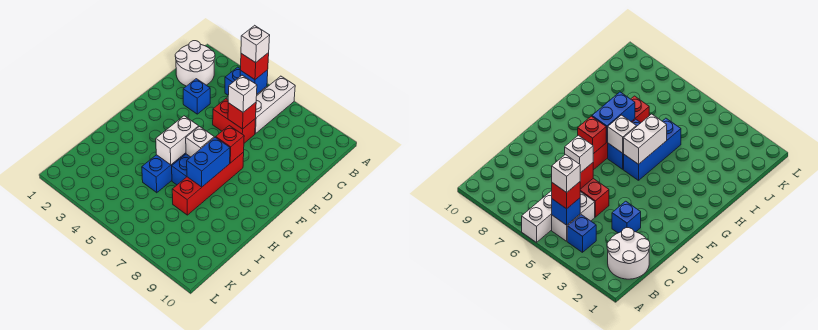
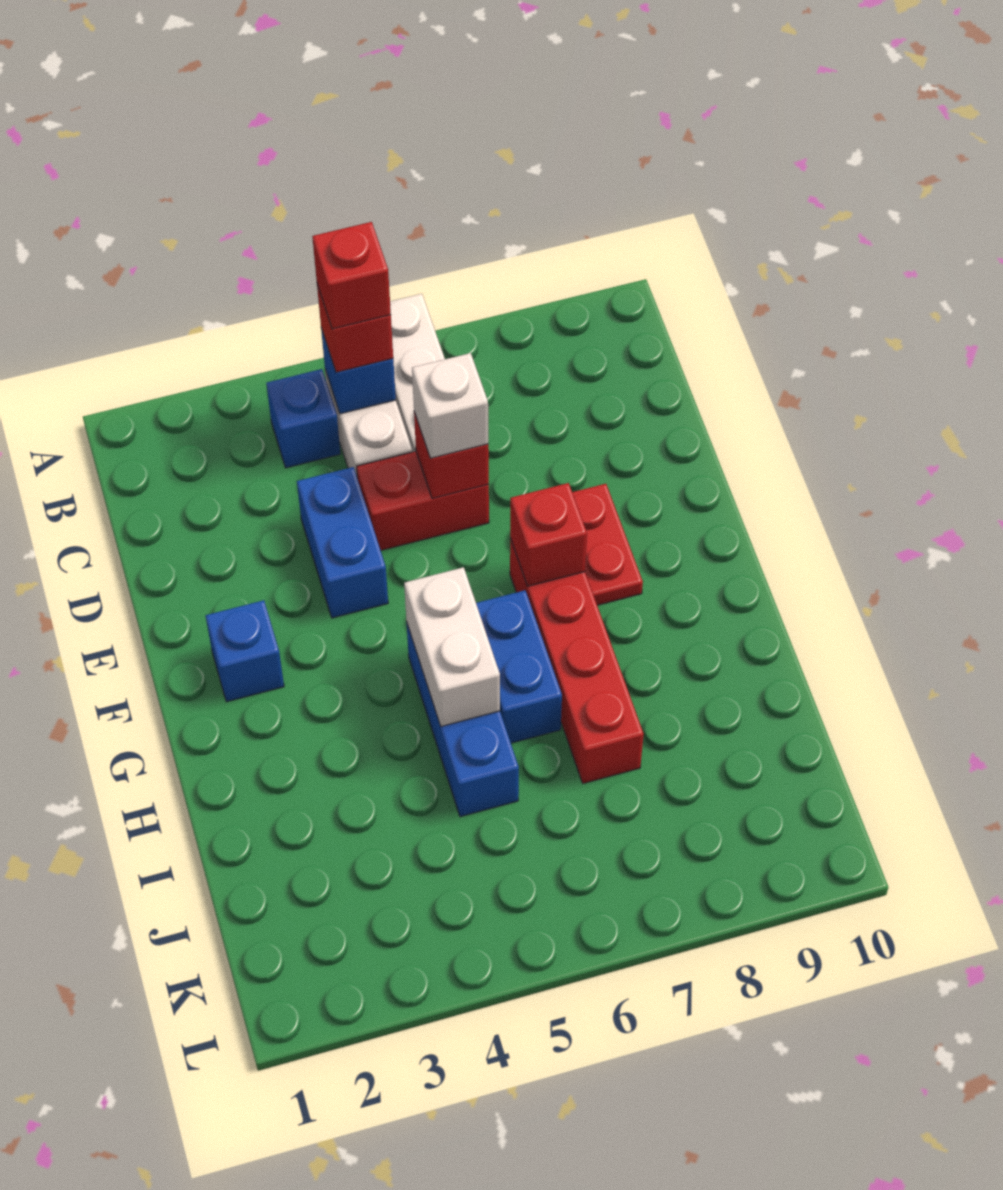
white 2x2 round brick [175,41,215,86] -> none
white 1x1 brick [241,25,270,63] -> red 1x1 brick [312,222,391,329]
blue 1x1 brick [183,79,210,114] -> blue 1x1 brick moved to [205,600,284,702]
none -> red 1x2 plate [572,484,643,605]
white 1x1 brick [186,127,214,157] -> none
blue 1x2 brick [187,137,230,187] -> blue 1x2 brick moved to [297,467,388,618]

